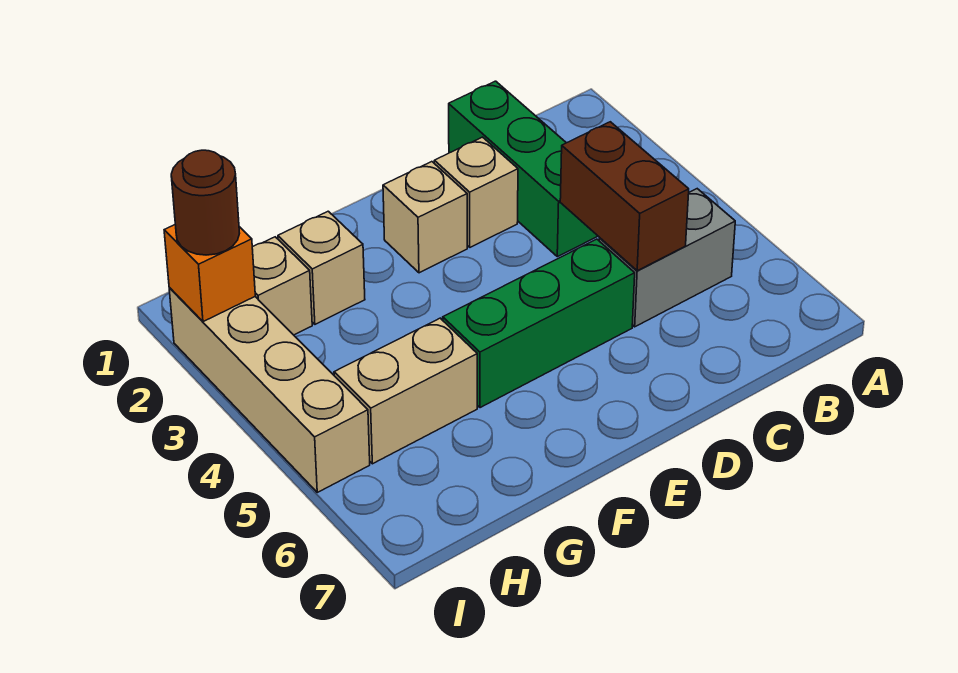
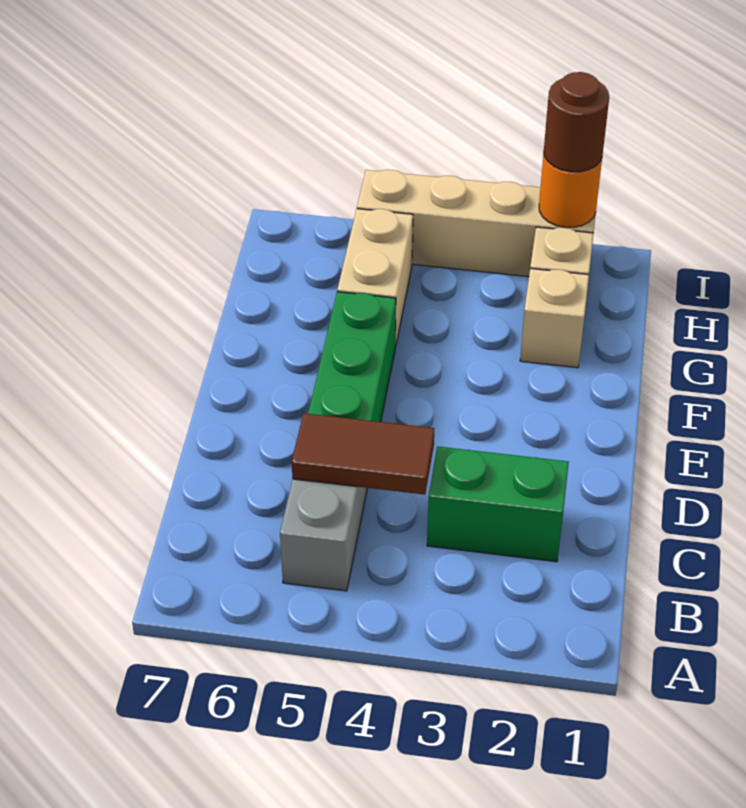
green 1x3 brick [449,81,598,257] -> green 1x2 brick [427,446,569,562]
brown 1x2 brick [560,122,689,271] -> brown 1x2 tile [292,413,434,495]
tan 1x1 brick [434,137,518,247] -> none
tan 1x1 brick [383,162,467,273] -> none
orange 1x1 brick [164,225,255,322] -> orange 1x1 round brick [539,153,602,228]

